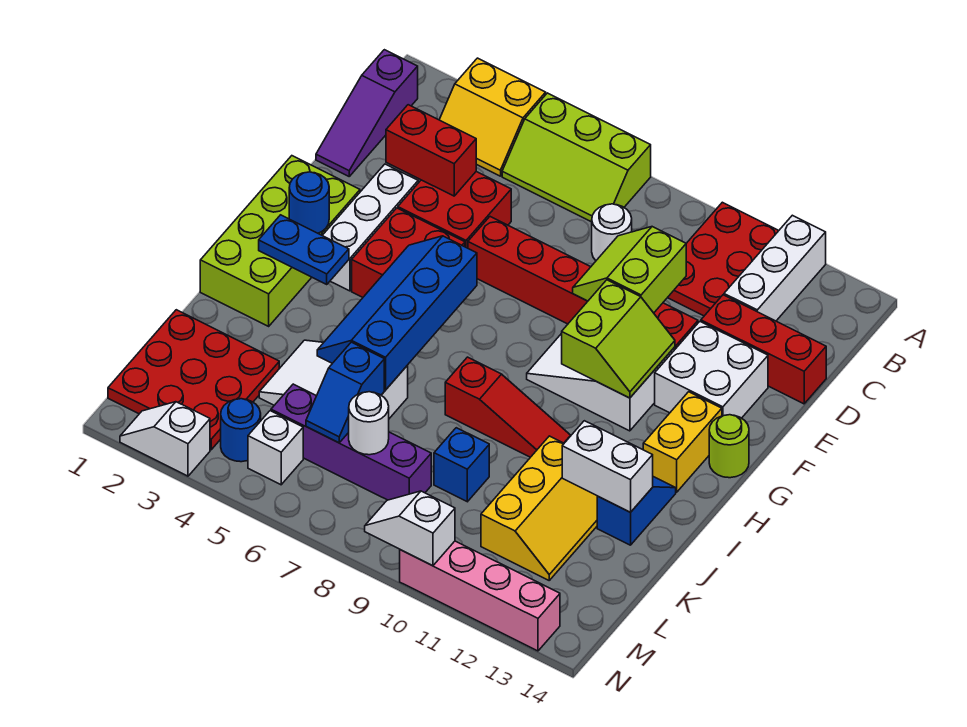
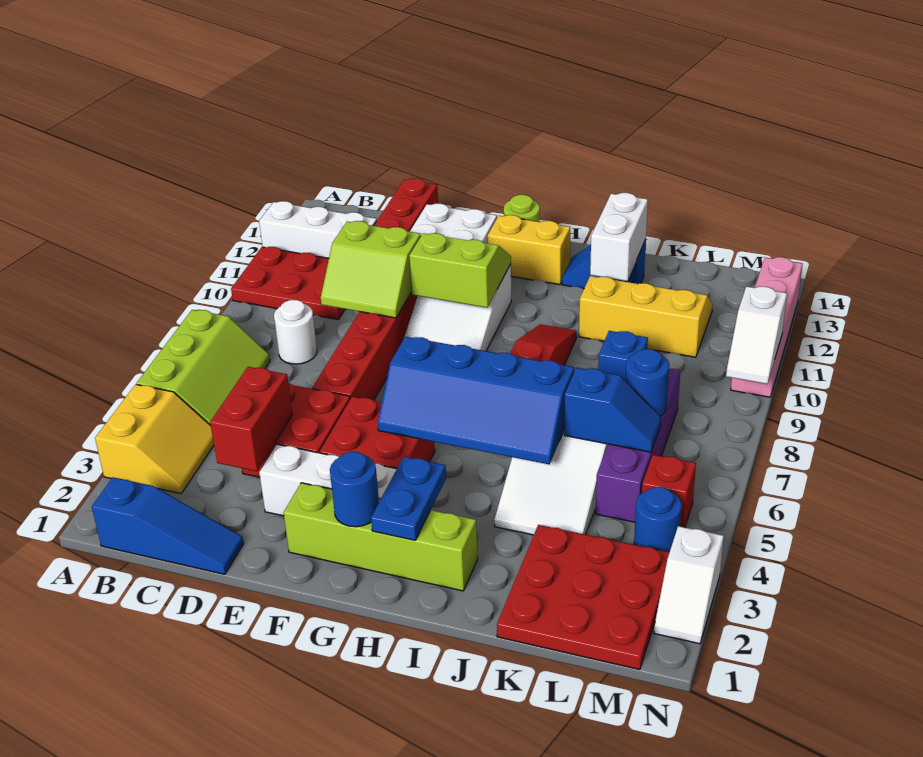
purple 1x3 slope [316,50,418,176] -> blue 1x3 slope [92,477,244,574]
lime 2x4 brick [200,156,360,326] -> lime 1x4 brick [284,483,478,591]
white 1x1 round brick [349,392,389,455] -> blue 1x1 round brick [625,349,669,416]
white 1x1 brick [248,411,303,485] -> red 1x1 brick [642,455,696,527]

